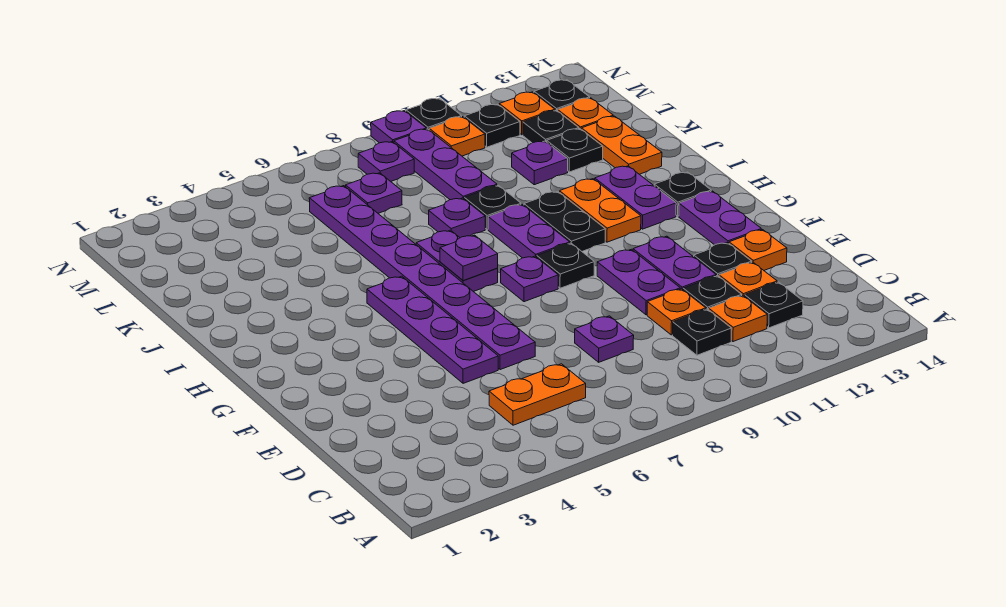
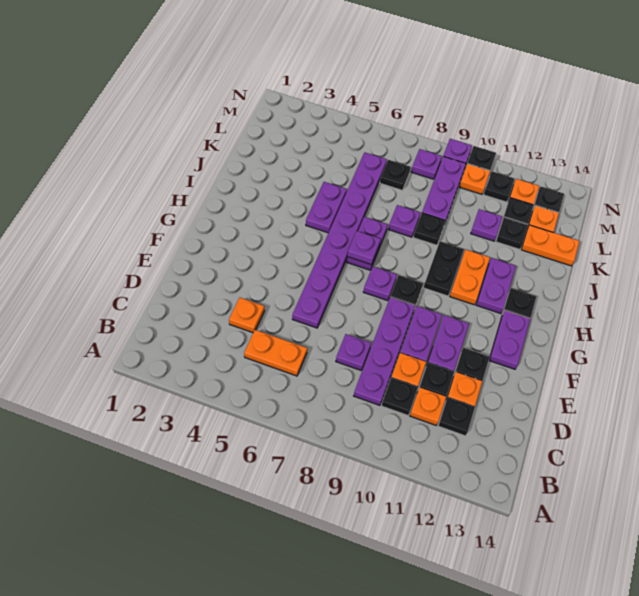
purple 1x4 plate [367,276,498,383] -> purple 1x4 plate moved to [354,297,415,405]
orange 1x1 plate [729,230,787,270] -> orange 1x1 plate moved to [229,298,265,333]
purple 1x2 plate [488,204,570,258] -> purple 1x2 plate moved to [306,182,347,233]
orange 1x2 plate [582,116,662,174] -> orange 1x2 plate turned to [521,225,579,266]
purple 1x1 plate [346,173,402,213] -> black 1x1 plate [380,160,411,190]

